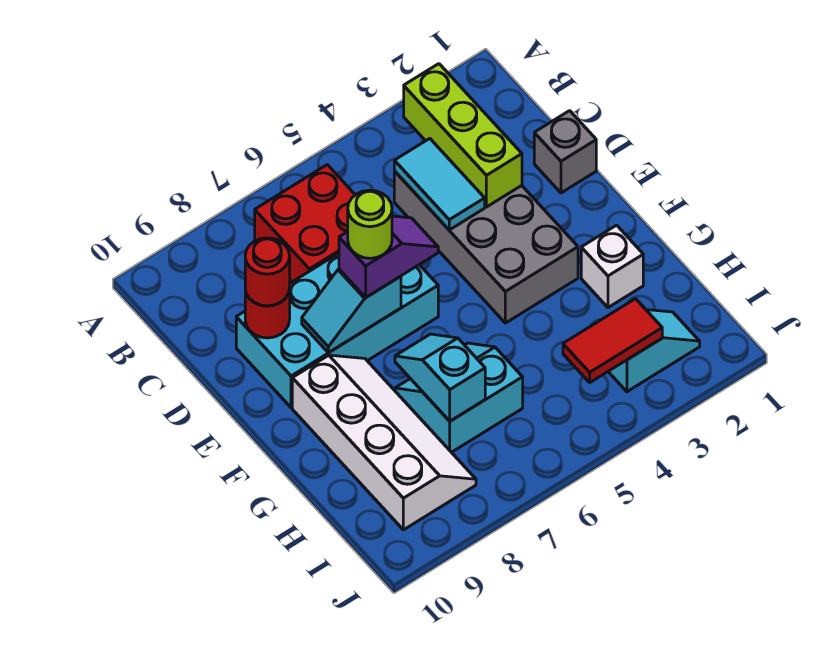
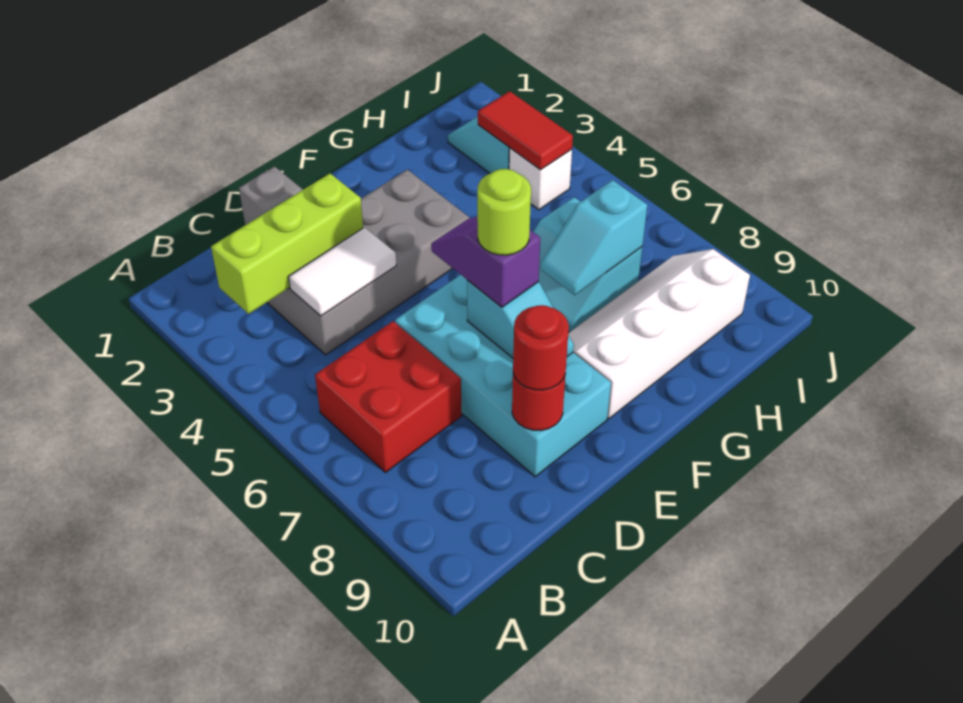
cyan 1x2 tile [394,139,485,230] -> white 1x2 tile [289,227,396,316]
white 1x1 brick [581,225,643,307] -> white 1x1 brick moved to [509,148,572,210]

